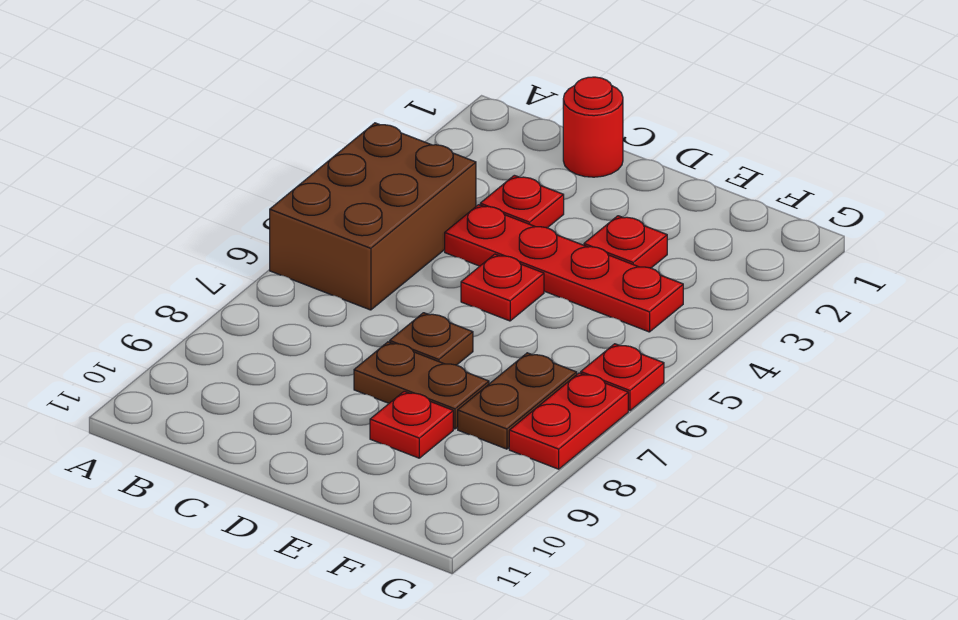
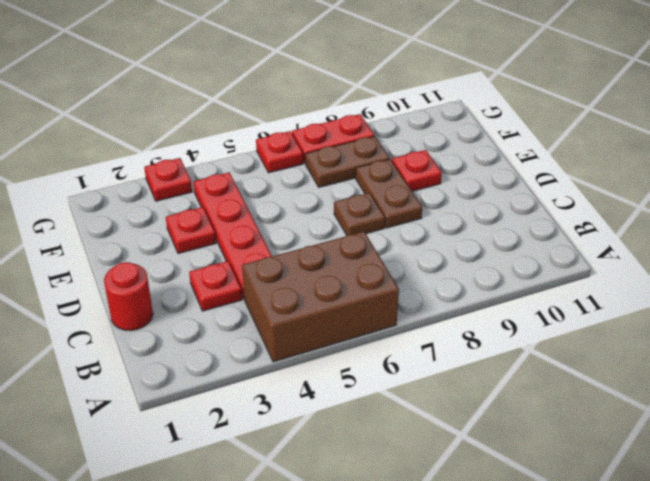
red 1x1 plate [461,254,544,321] -> red 1x1 plate moved to [144,158,192,201]

